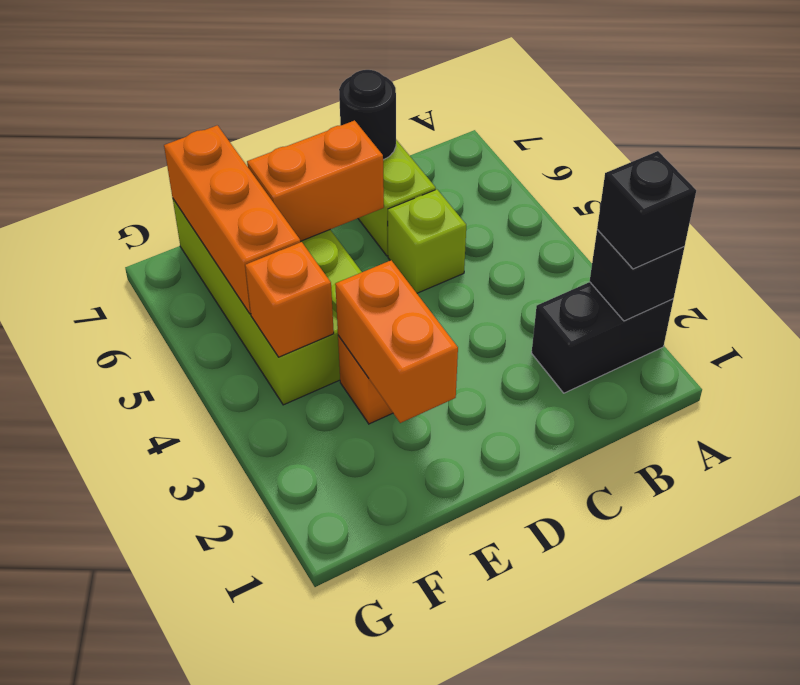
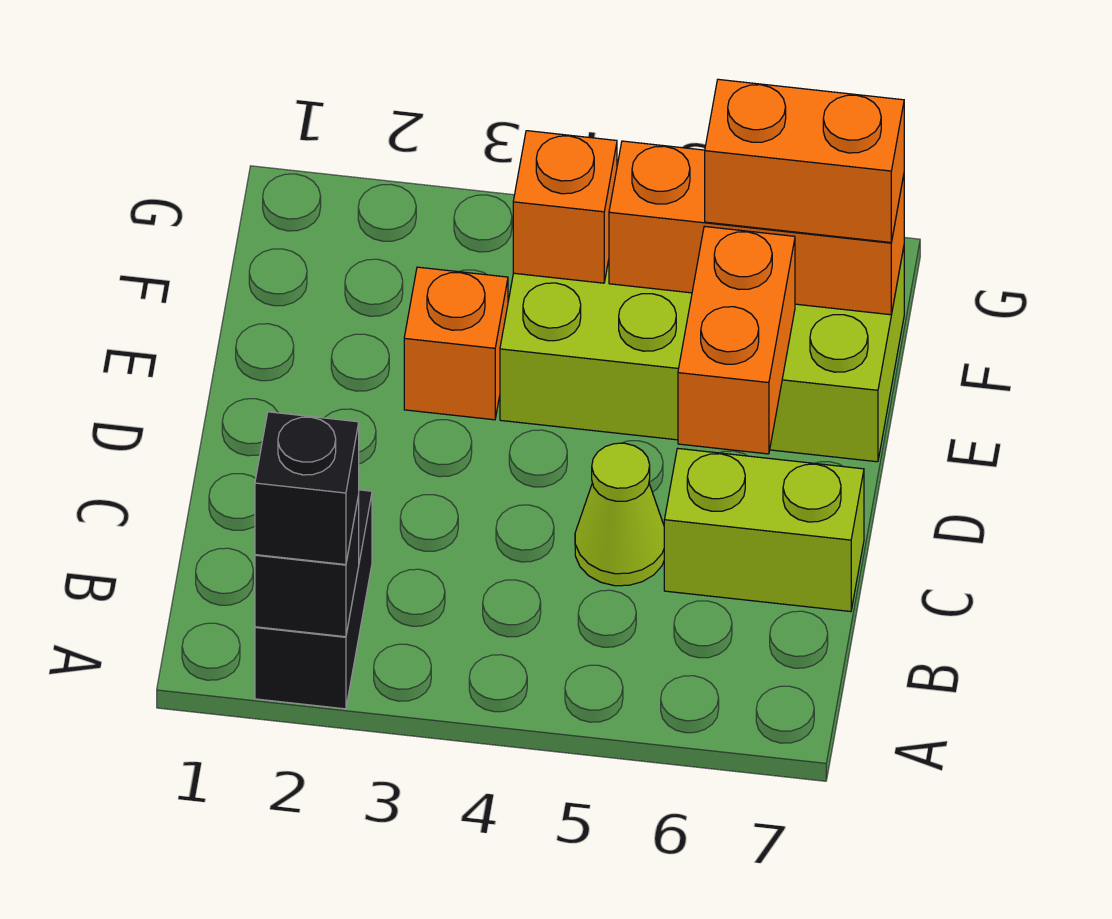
lime 1x1 brick [388,189,466,293] -> lime 1x1 cone [575,443,664,586]
black 1x1 round brick [339,70,396,160] -> none
orange 1x2 brick [335,260,458,423] -> orange 1x2 brick moved to [705,79,904,242]

